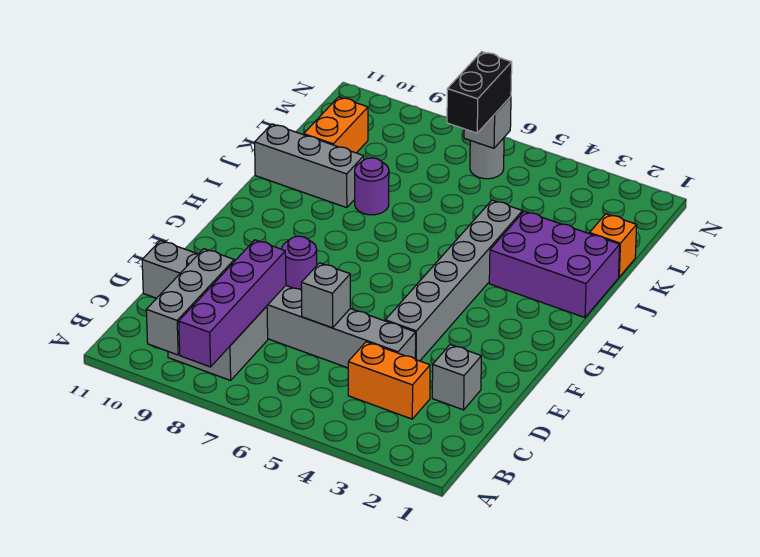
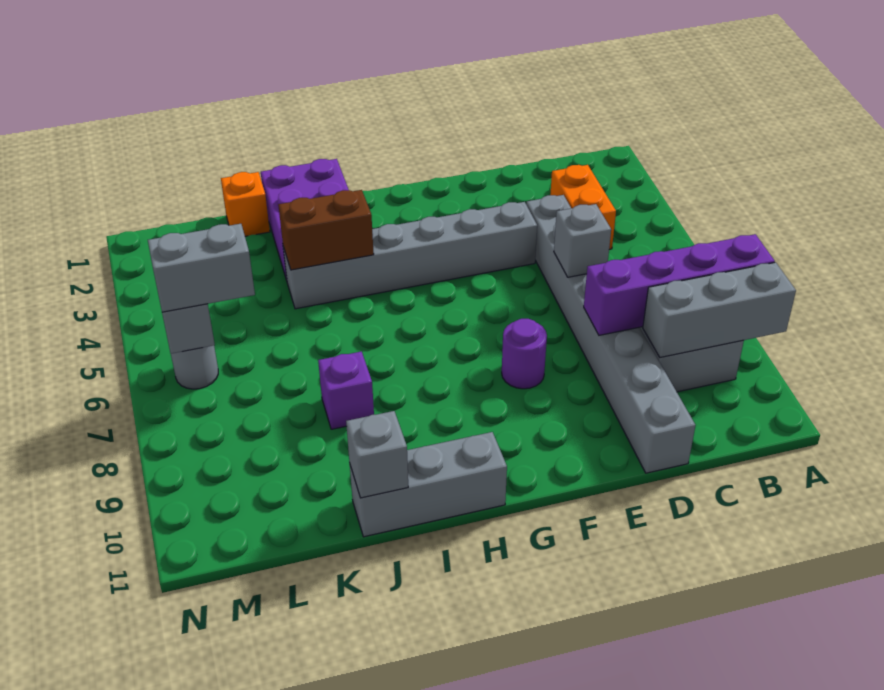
grey 1x1 brick [432,344,481,410] -> grey 1x1 brick moved to [346,411,408,498]
none -> brown 1x2 brick [278,190,374,270]
purple 1x1 round brick [355,158,389,215] -> purple 1x1 brick [318,351,374,429]
grey 1x3 brick [255,124,364,208] -> grey 1x3 brick turned to [350,432,507,537]
orange 1x2 brick [304,97,368,153] -> none
black 1x2 brick [447,52,512,133] -> grey 1x2 brick [148,224,255,312]

